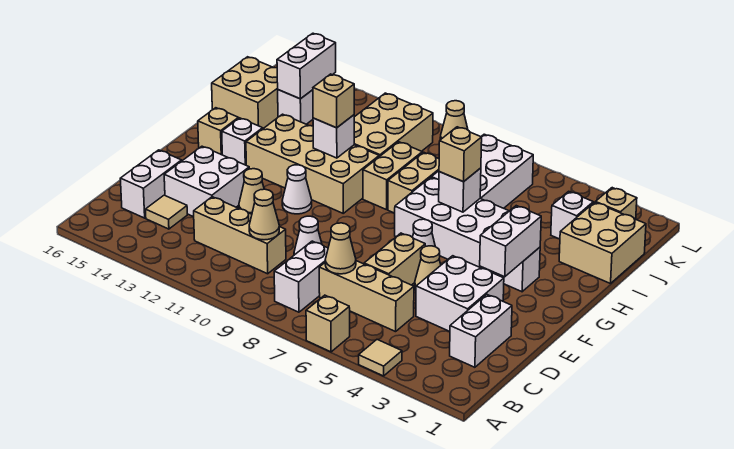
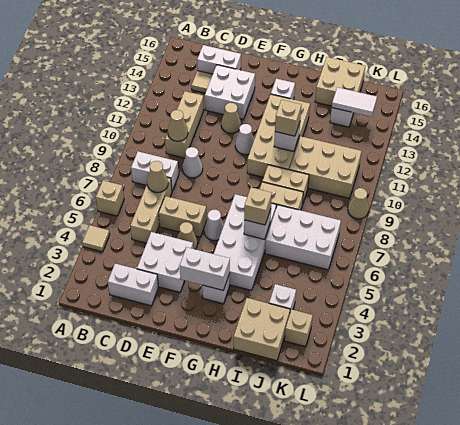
tan 1x1 brick [198,108,239,155] -> none
white 1x2 brick [277,33,336,99] -> white 1x2 tile [332,87,377,117]

